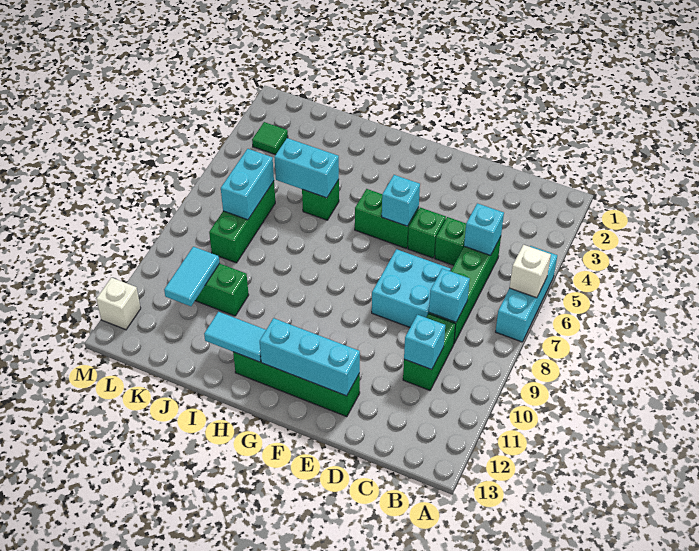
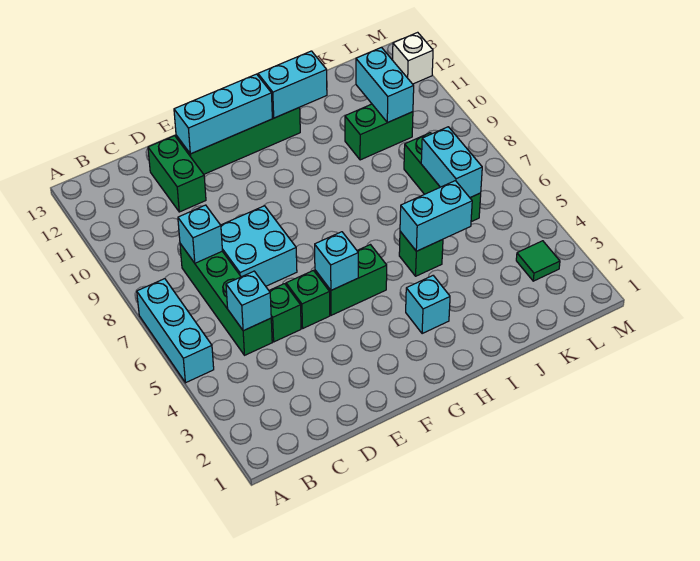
white 1x1 brick [510,245,551,298] -> none
green 1x2 brick [403,314,456,390] -> green 1x2 brick moved to [148,136,206,212]
cyan 1x1 brick [404,315,445,370] -> cyan 1x1 brick moved to [406,276,450,334]
cyan 1x2 tile [204,312,266,362] -> cyan 1x2 brick [258,51,327,118]
cyan 1x2 tile [164,247,220,306] -> cyan 1x2 brick [356,47,414,122]

